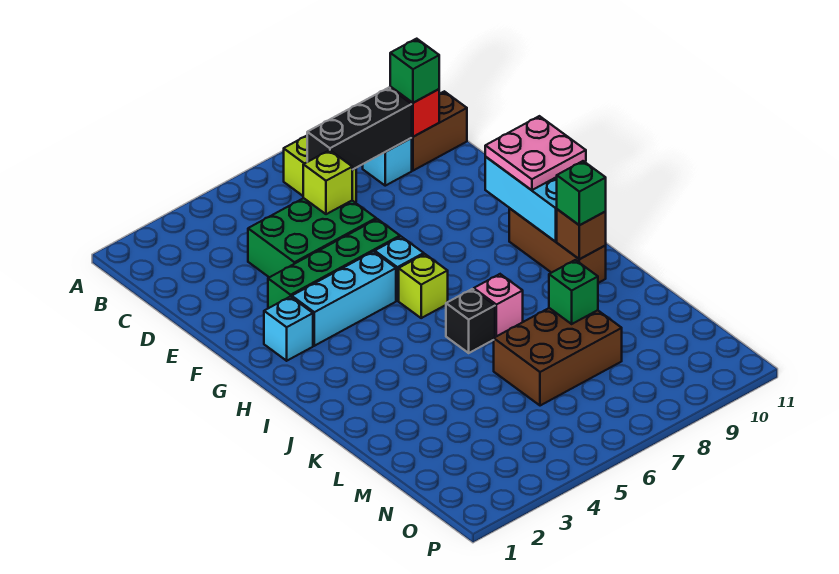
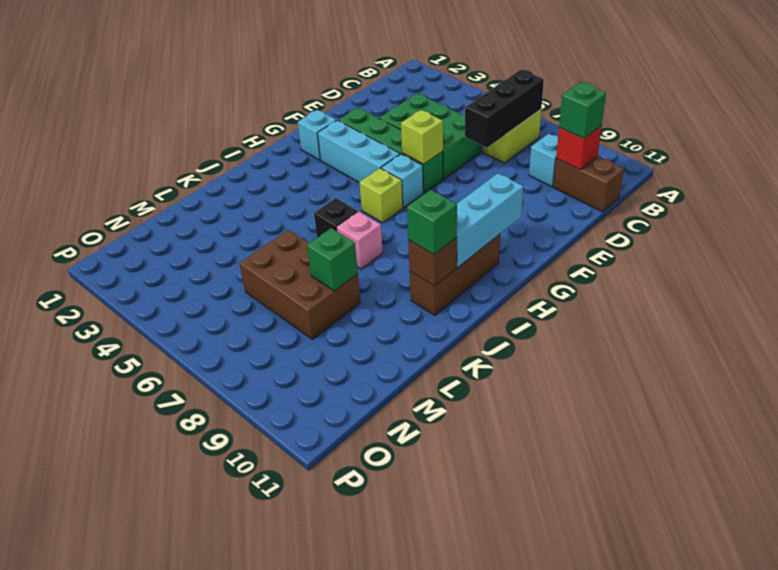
black 1x3 brick [307,88,412,170] -> black 1x3 brick turned to [465,69,544,148]
lime 1x1 brick [303,150,352,214] -> lime 1x1 brick moved to [401,110,443,164]
pink 2x2 plate [485,116,586,190] -> none

